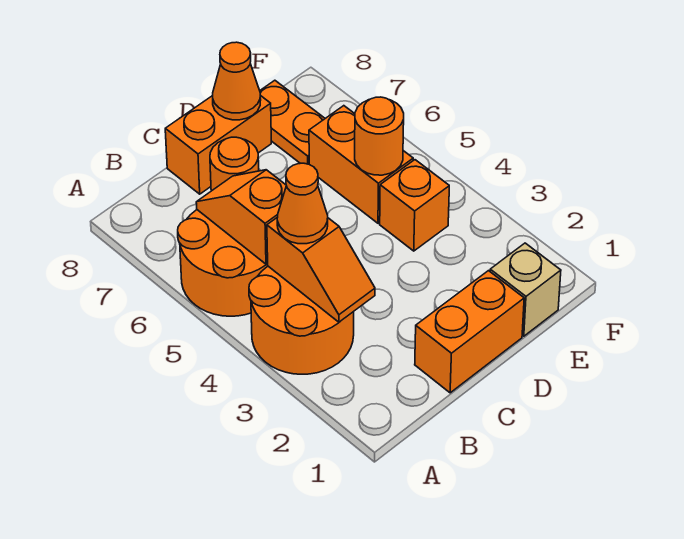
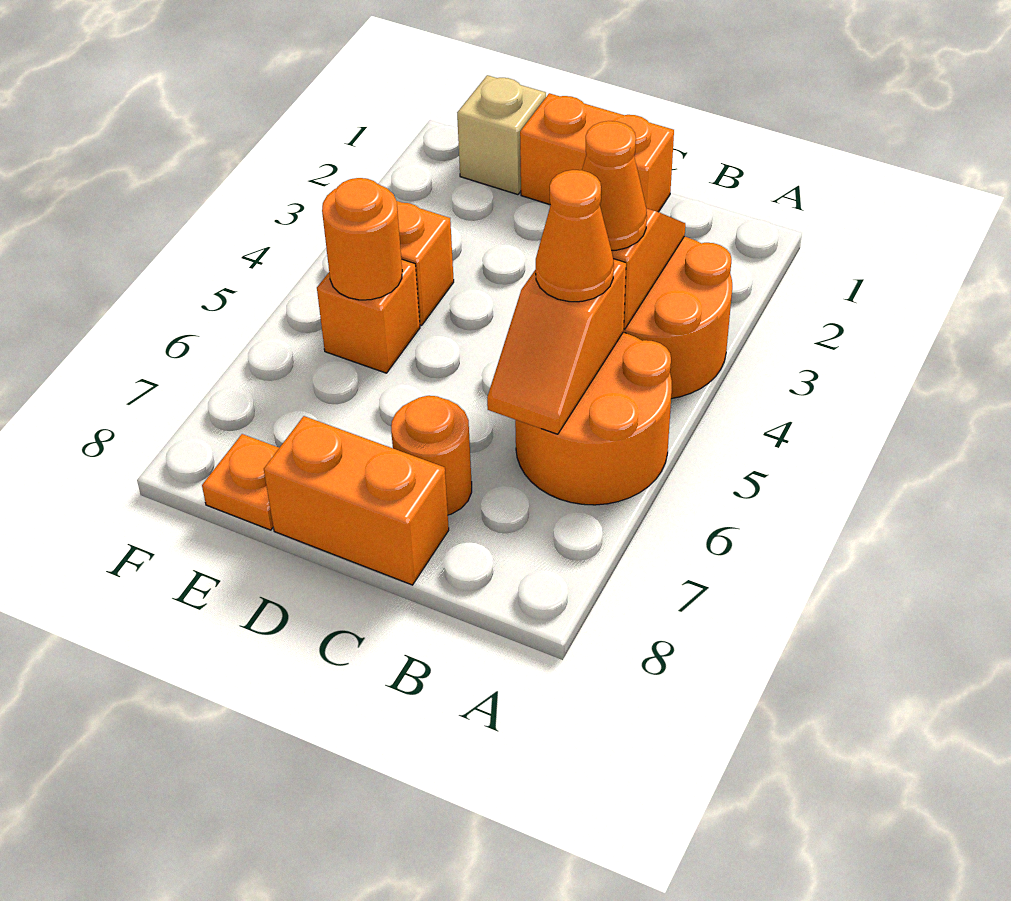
orange 1x1 cone [213,42,261,120] -> orange 1x1 cone moved to [536,170,614,302]
orange 1x2 brick [309,106,413,223] -> orange 1x1 brick [317,259,420,373]
orange 1x2 plate [260,80,325,164] -> orange 1x1 plate [202,434,279,530]

